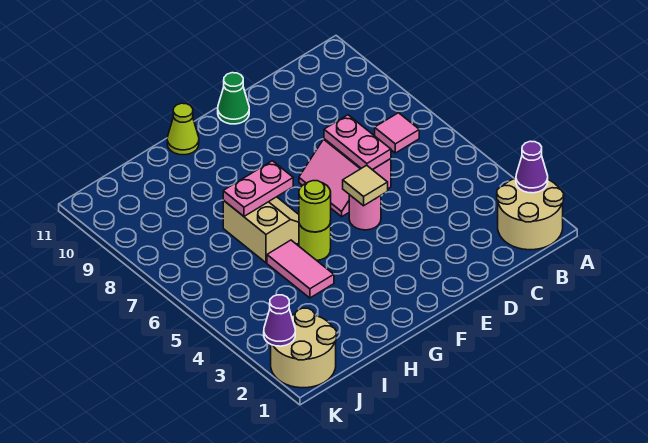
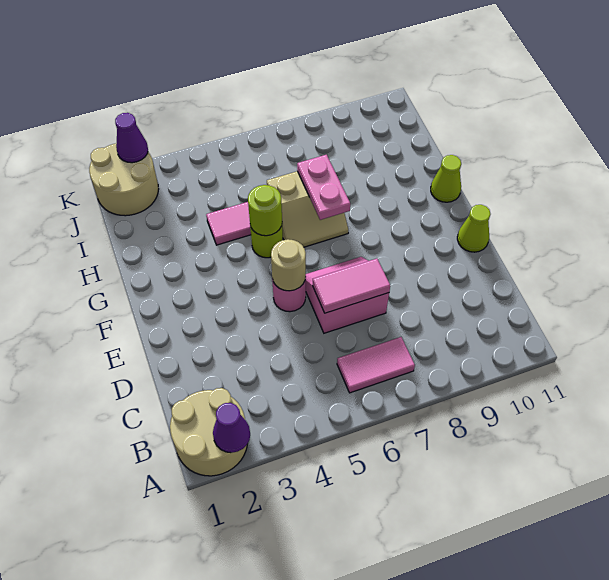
pink 1x1 tile [375,113,419,153] -> pink 1x2 tile [337,337,415,393]
pink 1x2 plate [324,115,391,170] -> pink 1x2 tile [312,258,390,313]
tan 1x1 tile [343,165,388,206] -> tan 1x1 round brick [271,239,306,291]
green 1x1 cone [218,73,249,124] -> lime 1x1 cone [457,205,490,252]

